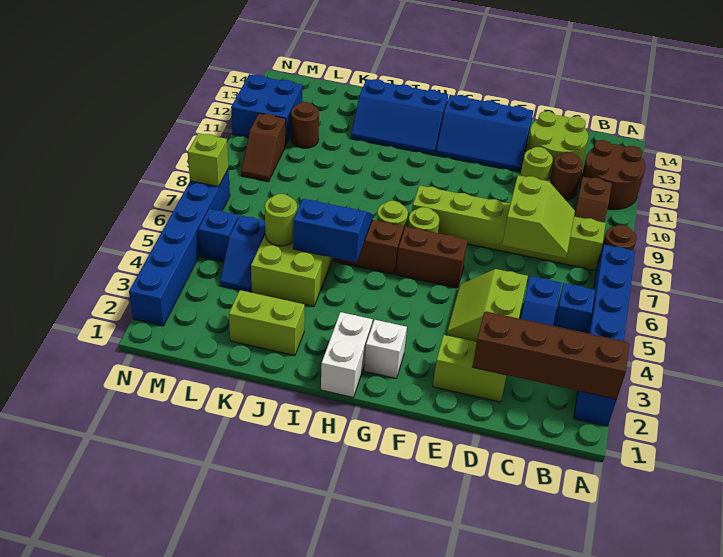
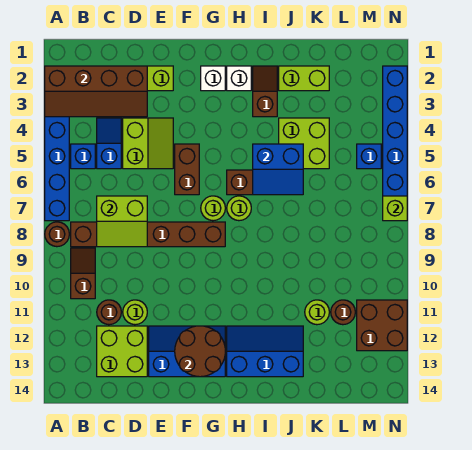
brown 2x2 round brick [580,140,645,210] -> brown 2x2 round brick moved to [175,326,225,377]
lime 1x6 brick [412,185,606,270] -> brown 1x6 brick [71,222,225,247]
lime 2x2 slope [502,175,575,258] -> lime 2x2 slope turned to [97,196,147,247]
lime 2x2 round brick [526,111,588,178] -> lime 2x2 brick [97,326,147,377]
brown 1x2 brick [396,227,468,288] -> brown 1x2 brick turned to [175,144,199,195]
white 1x2 brick [321,312,373,397] -> white 1x1 brick [227,66,251,91]
lime 1x1 round brick [265,194,297,246] -> lime 1x1 round brick moved to [305,300,329,325]
blue 1x2 slope [220,215,265,292] -> none
brown 1x2 slope [241,113,286,182] -> brown 1x2 slope moved to [253,66,277,117]
blue 2x2 brick [231,74,303,144] -> brown 2x2 brick [357,300,407,351]

